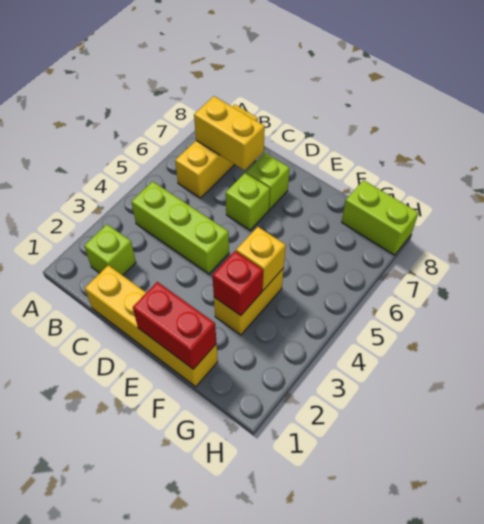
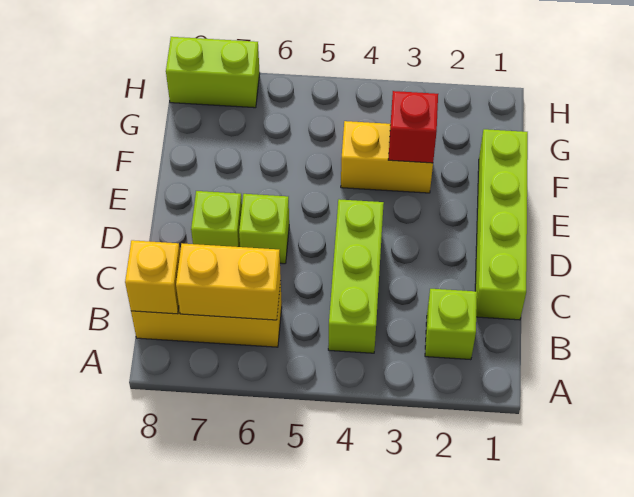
yellow 1x2 brick [194,96,265,170] -> yellow 1x2 brick turned to [176,243,281,320]
yellow 1x4 brick [85,265,218,387] -> lime 1x4 brick [475,129,528,320]
red 1x2 brick [133,282,216,369] -> none
yellow 1x1 brick [236,227,286,290] -> yellow 1x1 brick moved to [125,240,180,314]
lime 1x2 brick [342,180,419,255] -> lime 1x2 brick turned to [166,37,260,108]

